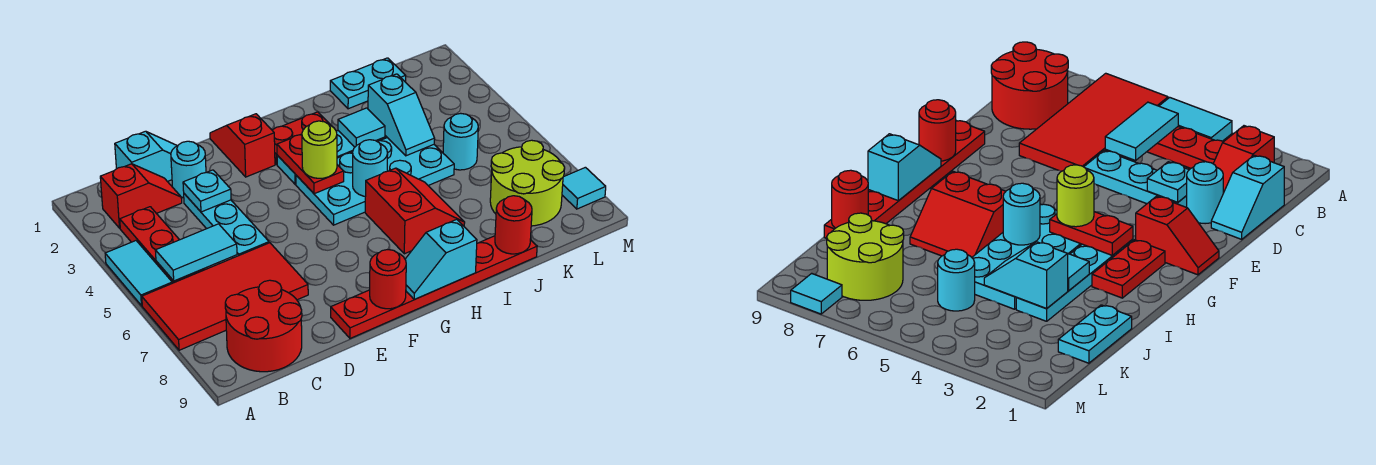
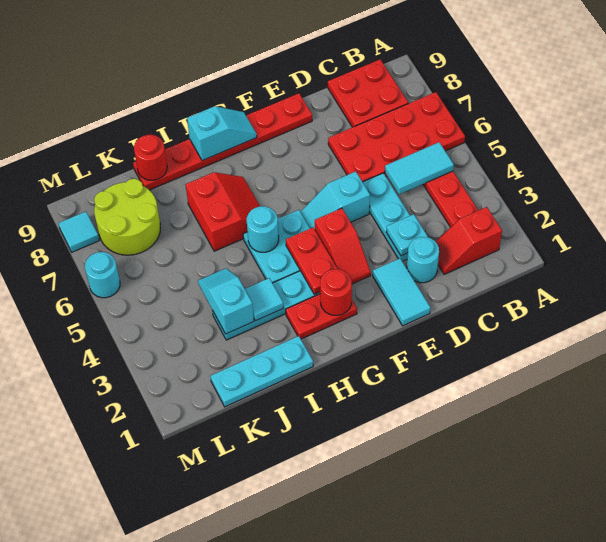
cyan 1x2 tile [105,241,172,306] -> cyan 1x2 tile moved to [373,258,430,326]
red 2x4 tile [142,243,308,350] -> red 2x4 plate [328,92,465,182]
red 2x2 round brick [225,280,302,372] -> red 2x2 plate [328,60,408,127]
cyan 1x2 slope [115,131,177,182] -> cyan 1x2 slope moved to [301,171,370,229]
red 1x2 slope [210,114,275,177] -> red 1x2 slope moved to [315,208,371,284]
red 1x1 round brick [370,249,406,309] -> red 1x1 round brick moved to [320,269,352,315]
cyan 2x4 plate [296,138,454,225] -> cyan 2x2 plate [243,210,310,283]
lime 1x1 round brick [302,121,337,178] -> none
red 2x2 slope [365,168,465,254] -> red 2x2 slope turned to [185,172,260,251]
cyan 1x2 plate [330,58,406,109] -> cyan 1x3 plate [210,336,313,407]
cyan 1x1 round brick [443,113,478,170] -> cyan 1x1 round brick moved to [85,252,120,298]

